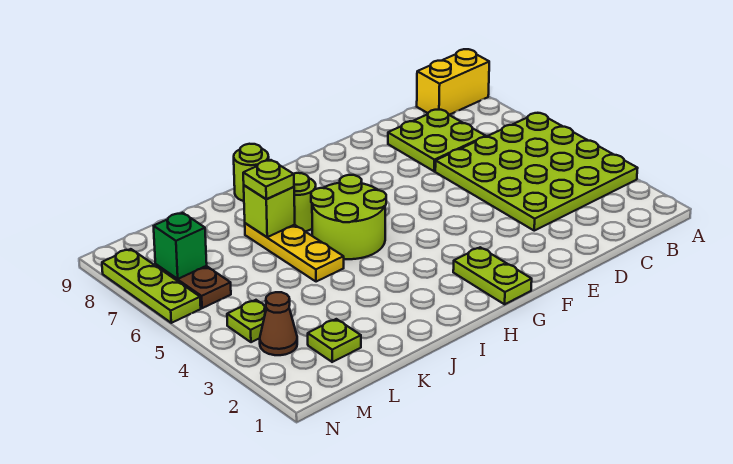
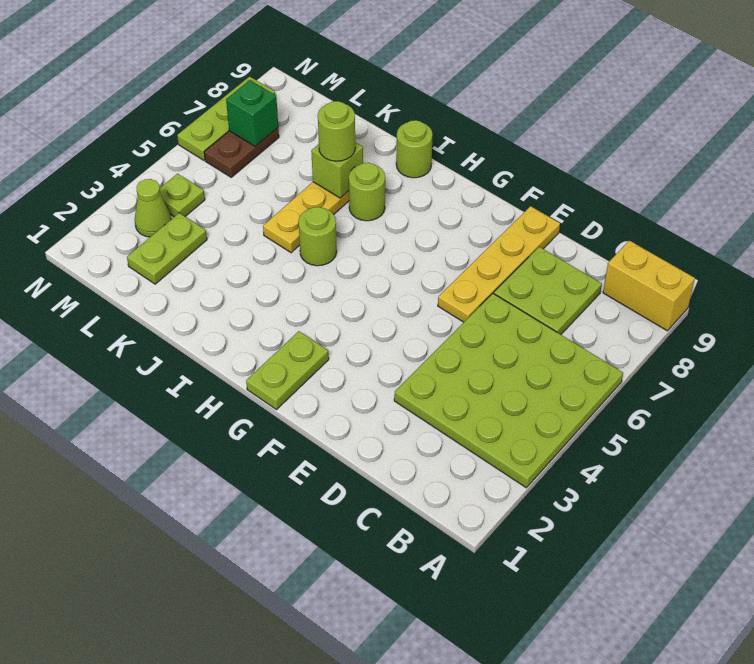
none -> yellow 1x4 plate [438,206,560,322]
lime 2x2 round brick [311,175,386,259] -> lime 1x1 round brick [298,207,337,266]
lime 1x1 plate [243,160,294,199] -> lime 1x1 round brick [318,101,355,161]
lime 1x1 plate [308,319,361,362] -> lime 1x2 plate [127,213,207,284]
brown 1x1 cone [260,292,297,355] -> lime 1x1 cone [135,179,171,237]

